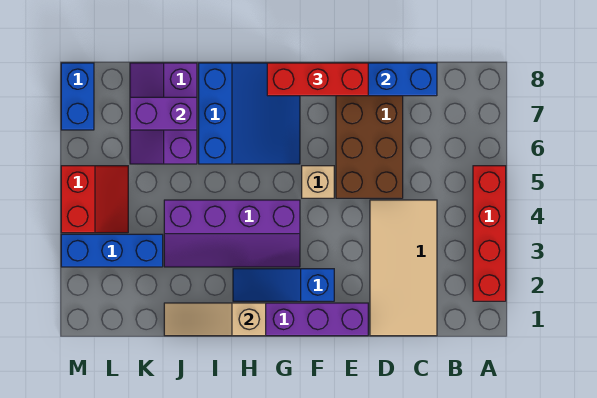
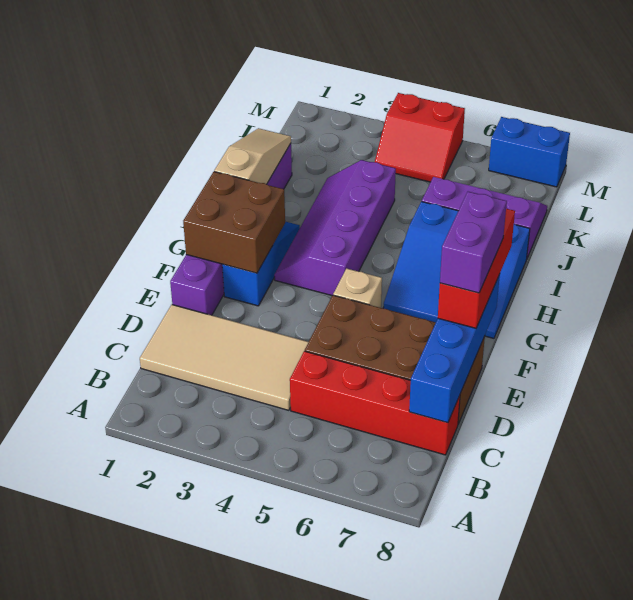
red 1x4 brick [473,166,506,301] -> red 1x4 brick moved to [290,351,460,455]
none -> brown 2x2 brick [183,172,285,273]
purple 1x2 brick [130,97,197,130] -> purple 1x2 brick moved to [440,192,507,293]
blue 1x3 brick [61,234,163,267] -> none

